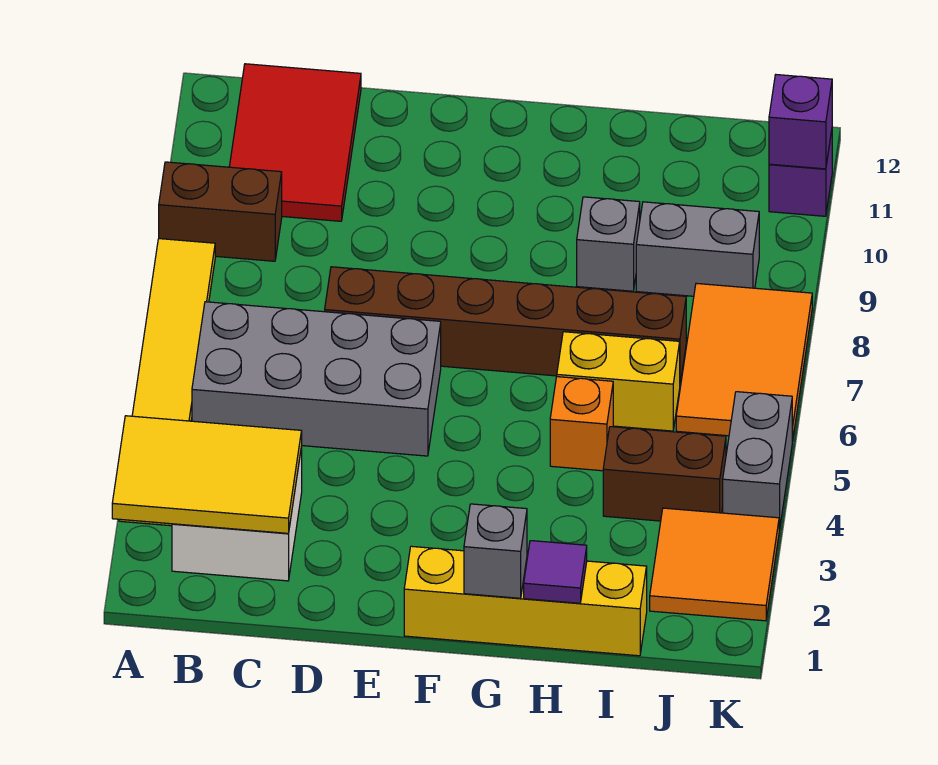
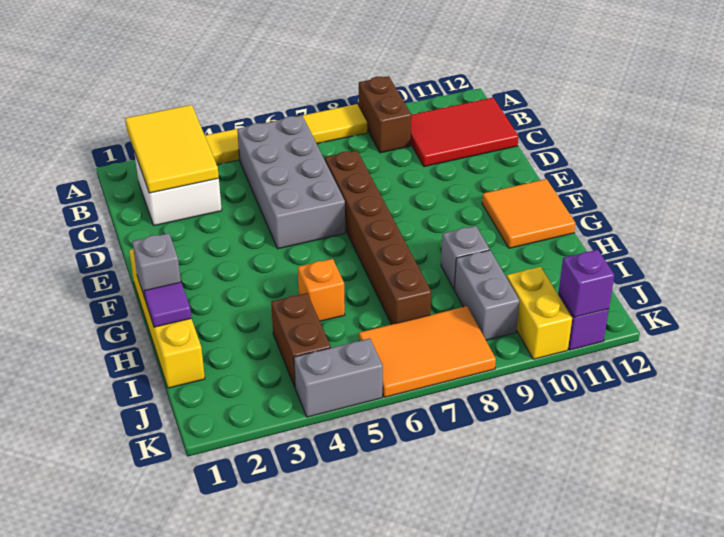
yellow 1x2 brick [557,332,680,431] -> yellow 1x2 brick moved to [507,267,572,359]
orange 2x2 tile [650,508,779,621] -> orange 2x2 tile moved to [482,179,575,248]

